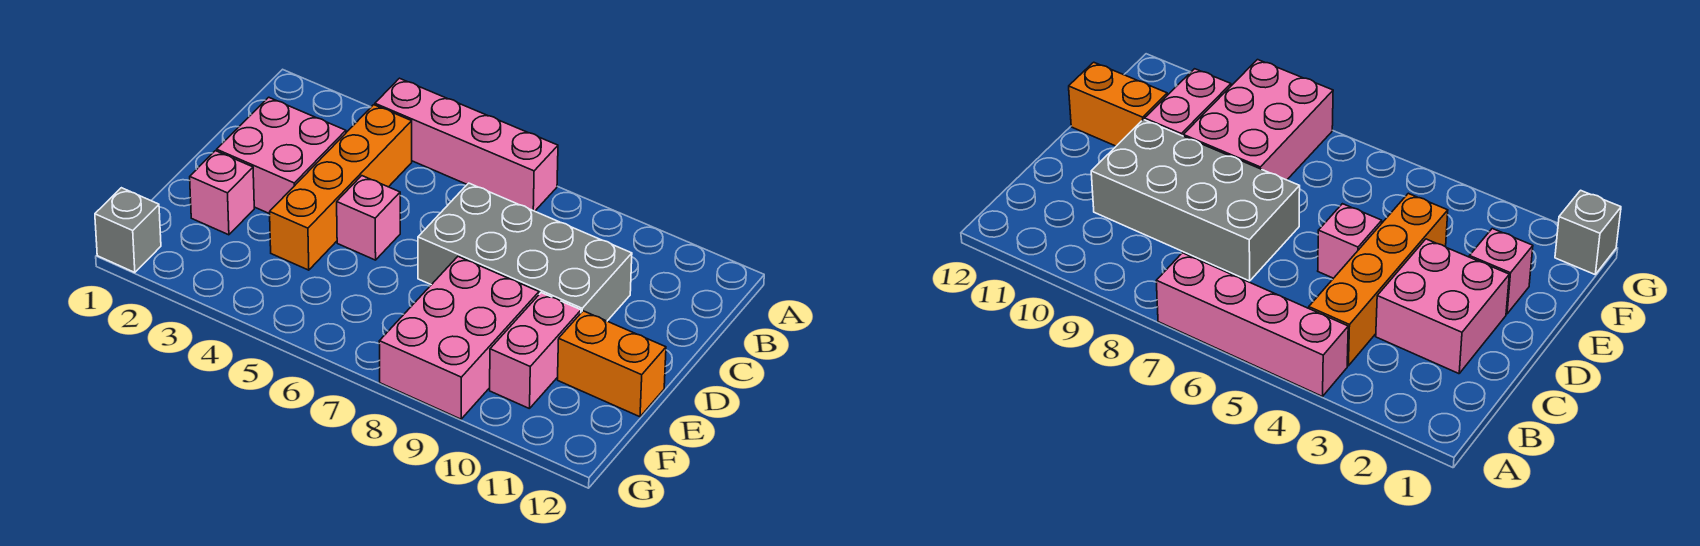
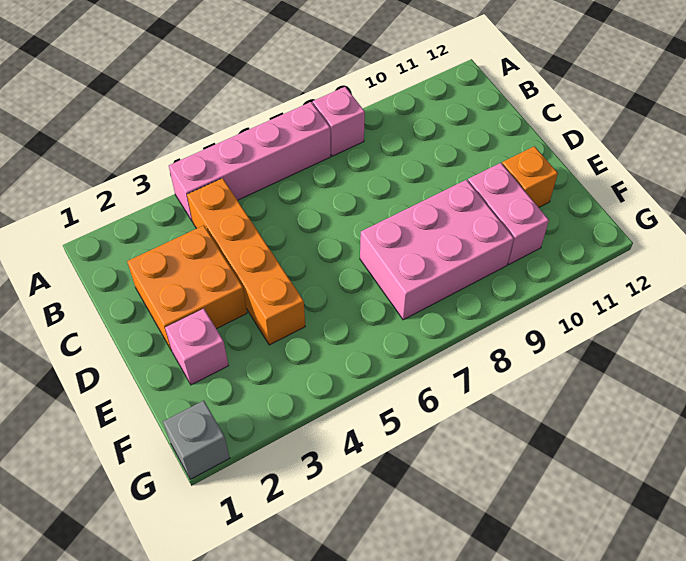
pink 2x2 brick [217,97,346,214] -> orange 2x2 brick [127,225,247,351]
grey 2x4 brick [418,183,632,321] -> none
pink 1x1 brick [337,176,400,260] -> pink 1x1 brick moved to [313,87,365,156]
pink 2x3 brick [379,256,539,419] -> pink 2x3 brick turned to [360,180,514,320]
orange 1x2 brick [558,311,666,417] -> orange 1x1 brick [502,146,558,207]

